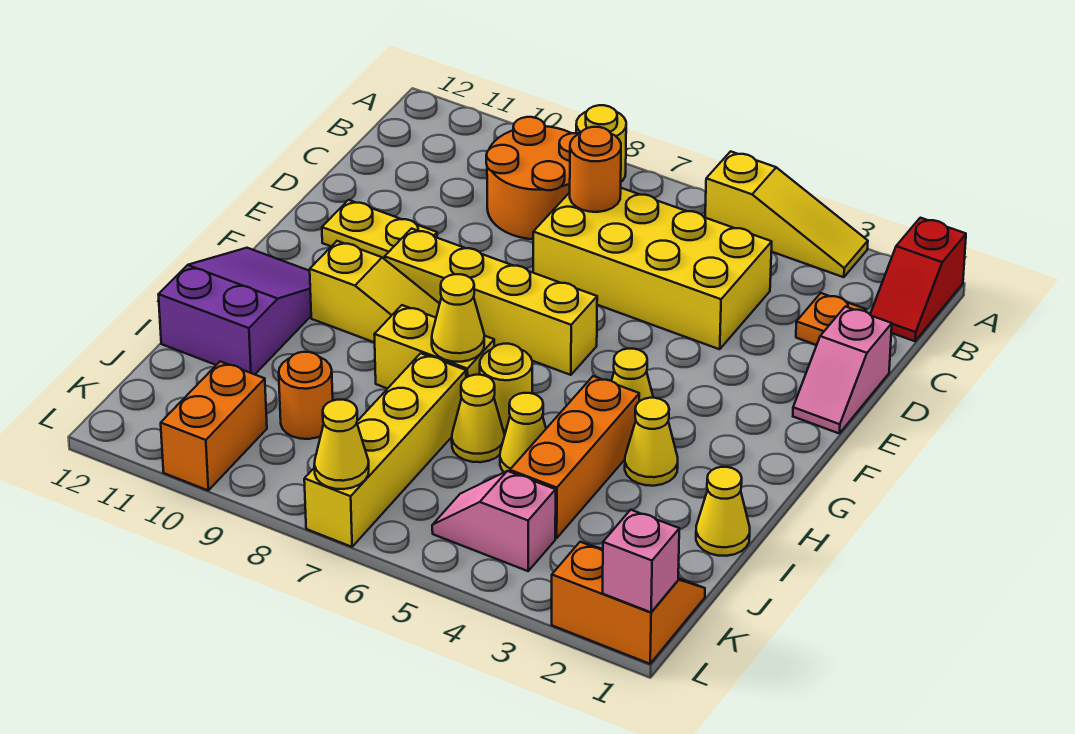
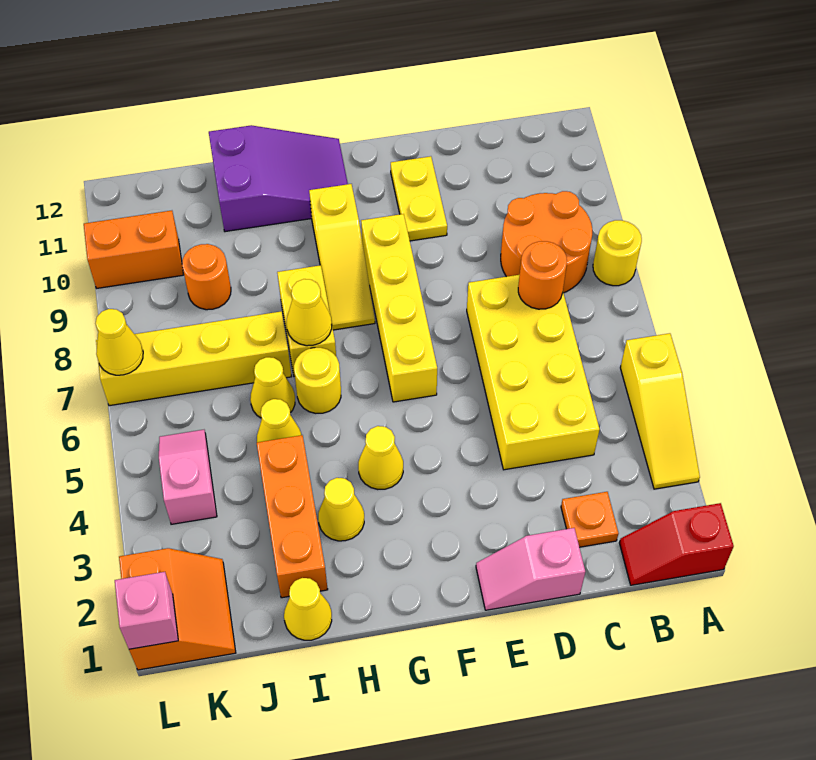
orange 1x3 brick [510,376,639,538] -> orange 1x3 brick turned to [257,435,328,598]

